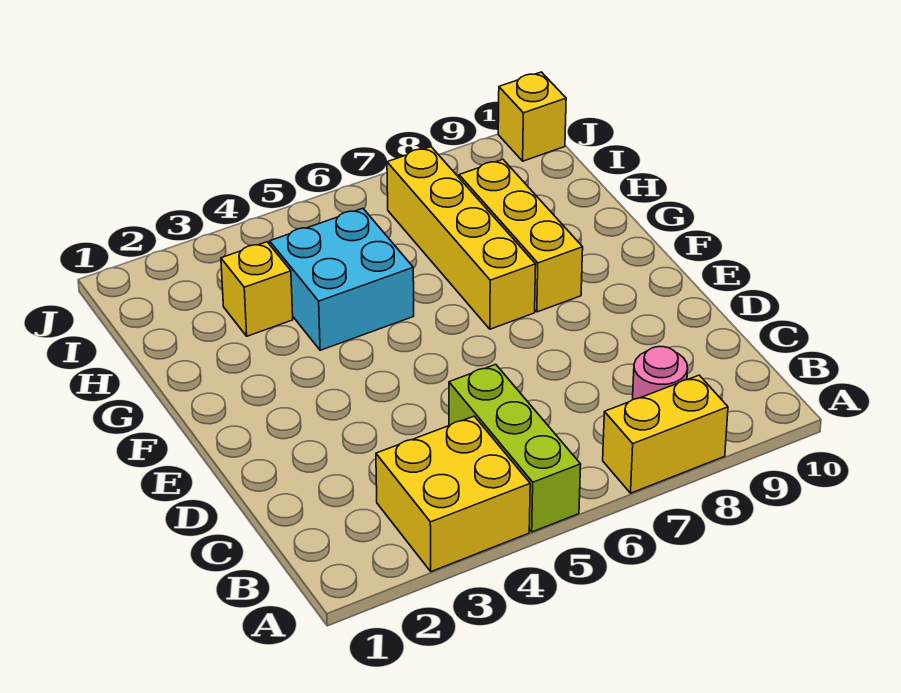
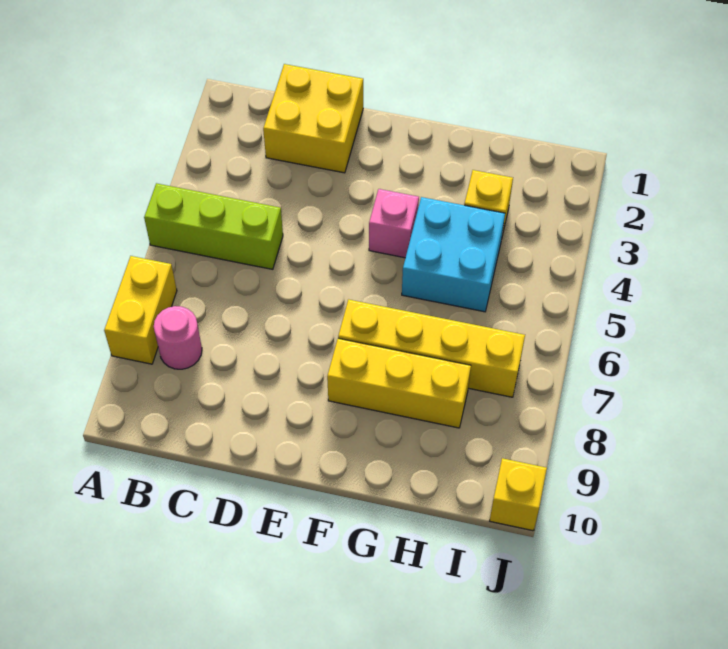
yellow 2x2 brick [376,416,530,572] -> yellow 2x2 brick moved to [263,64,363,173]
none -> pink 1x1 brick [369,189,419,258]

